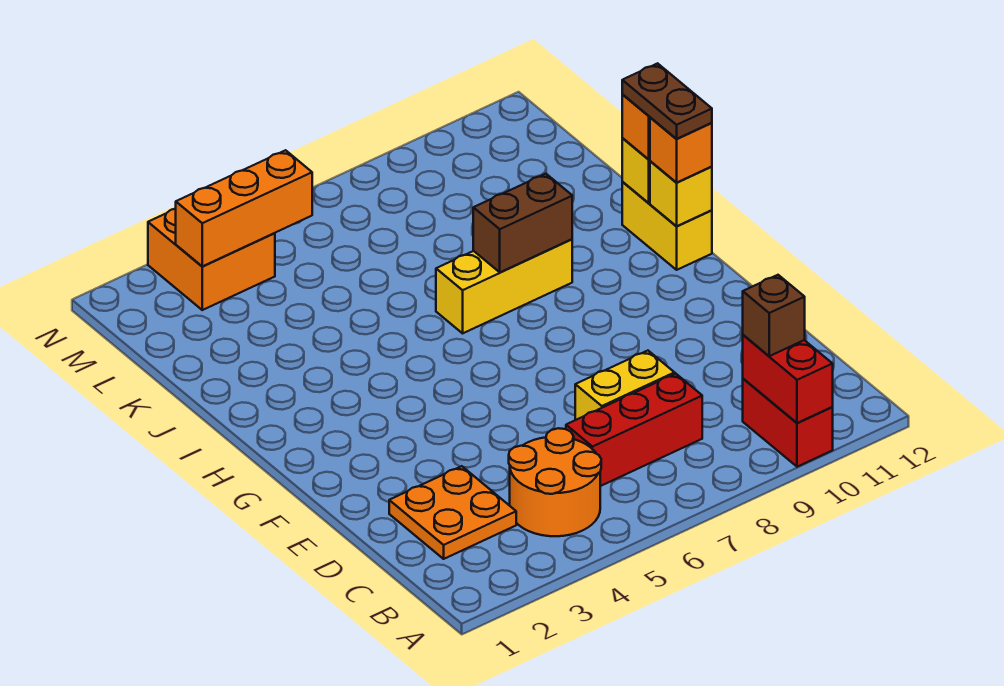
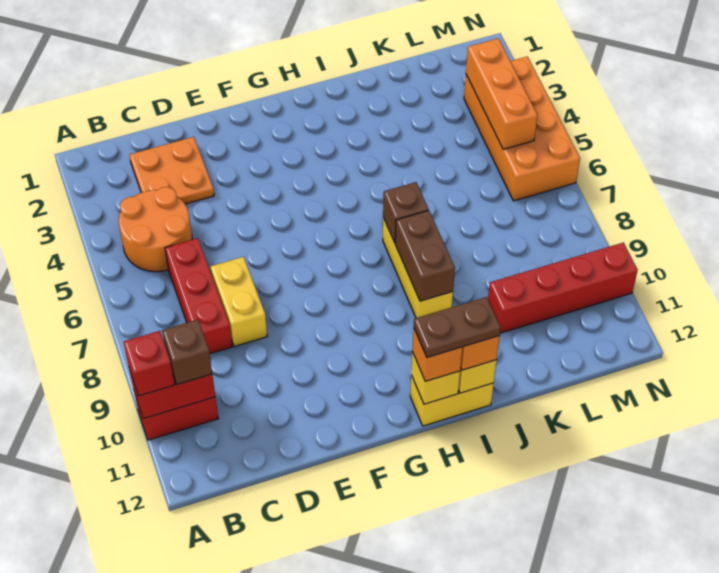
none -> red 1x1 brick [124,331,175,396]
none -> brown 1x1 brick [383,182,429,243]
none -> red 1x4 brick [488,243,638,333]
orange 2x2 brick [148,209,275,310] -> orange 2x4 brick [464,56,580,201]

